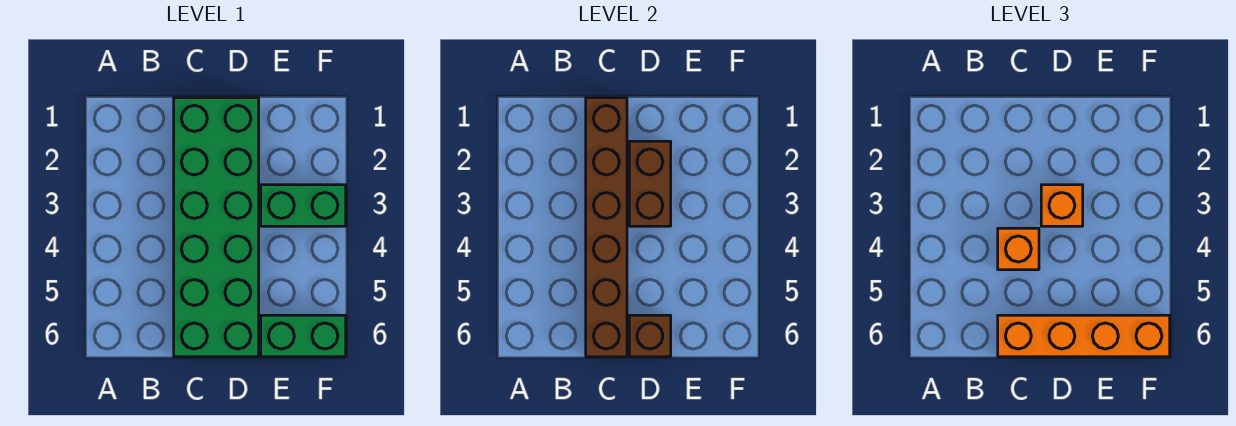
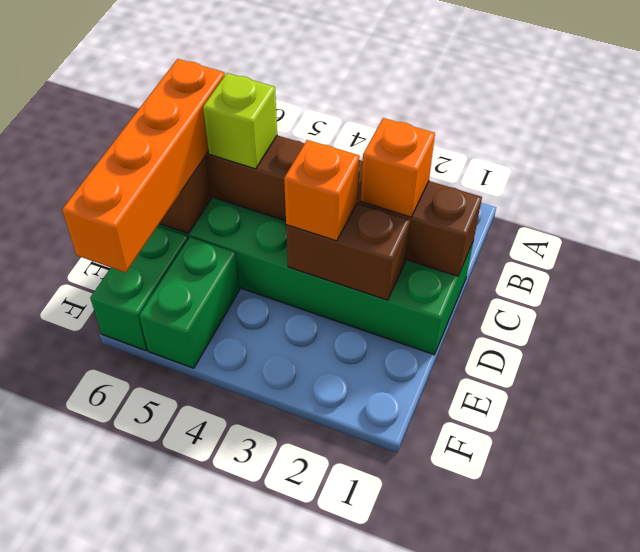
orange 1x1 brick [998,228,1039,270] -> orange 1x1 brick moved to [361,118,435,217]
none -> lime 1x1 brick [203,73,277,169]
green 1x2 brick [261,185,346,226] -> green 1x2 brick moved to [139,237,240,368]

